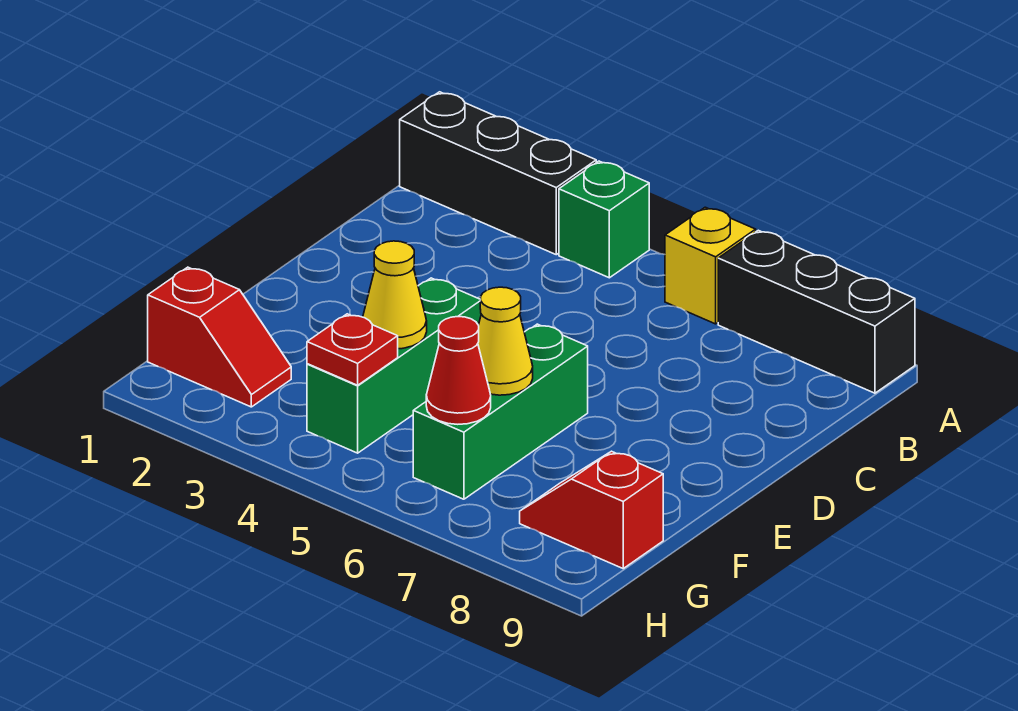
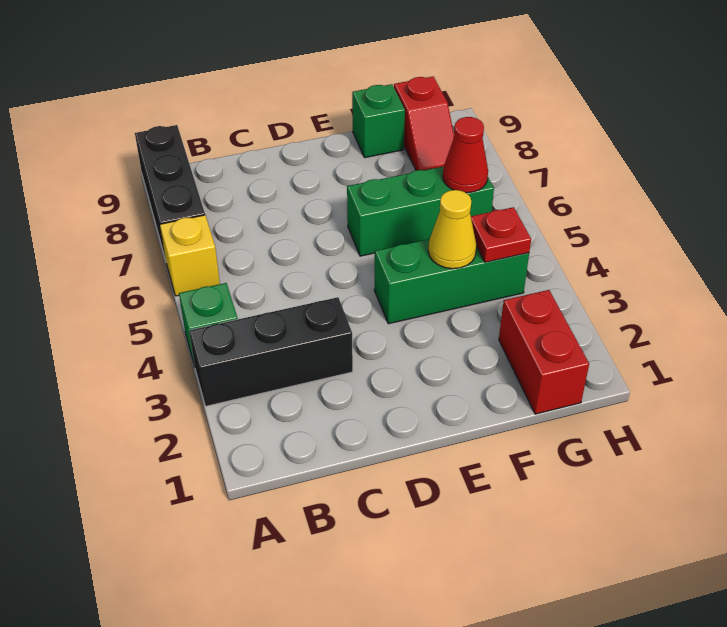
black 1x3 brick [400,92,596,255] -> black 1x3 brick turned to [189,297,353,406]
yellow 1x1 cone [478,287,533,395] -> none
none -> green 1x1 brick [352,84,405,158]
red 1x2 slope [148,267,291,407] -> red 1x2 brick [499,290,589,414]

